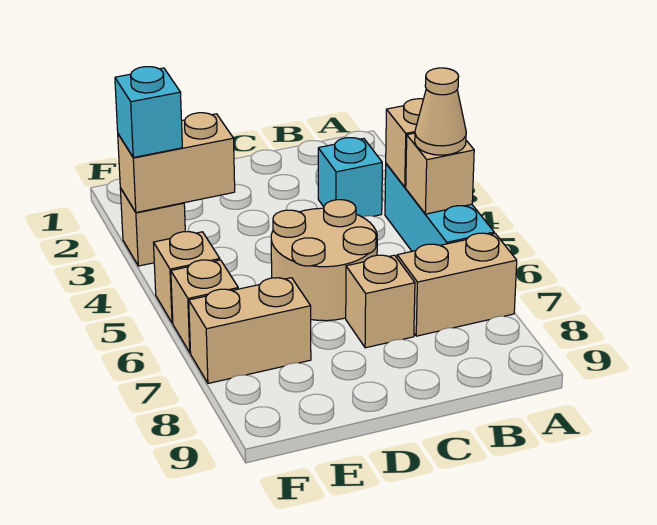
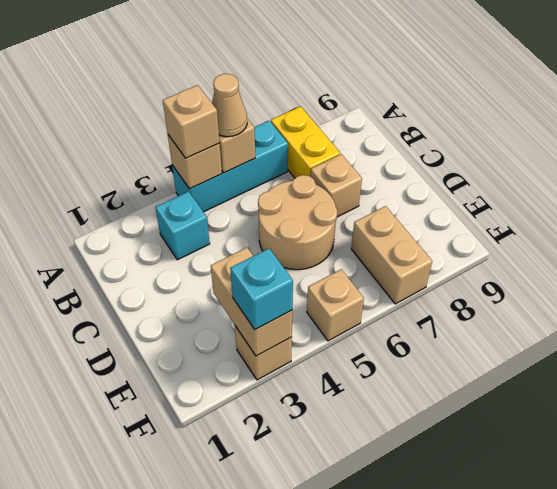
tan 1x2 brick [397,233,517,336] -> yellow 1x2 brick [271,106,340,178]
tan 1x1 brick [171,260,238,353] -> tan 1x1 brick moved to [163,85,220,158]

